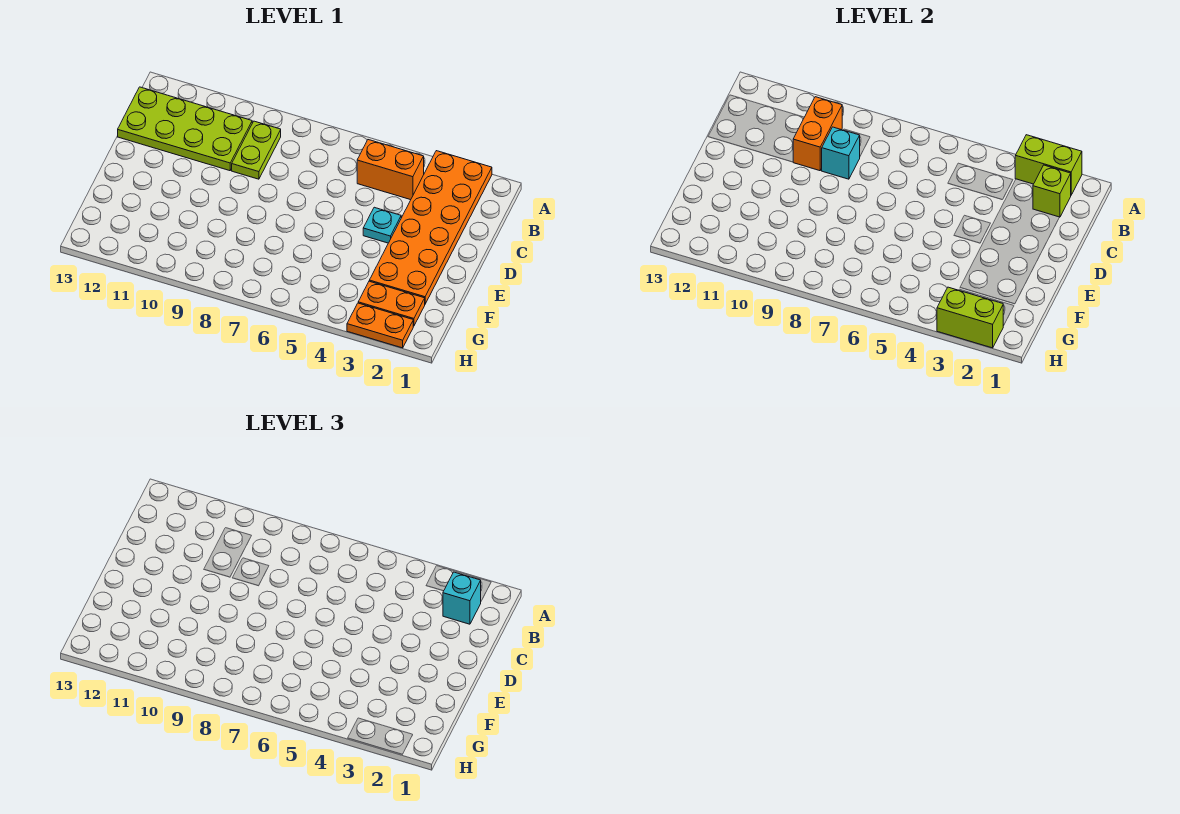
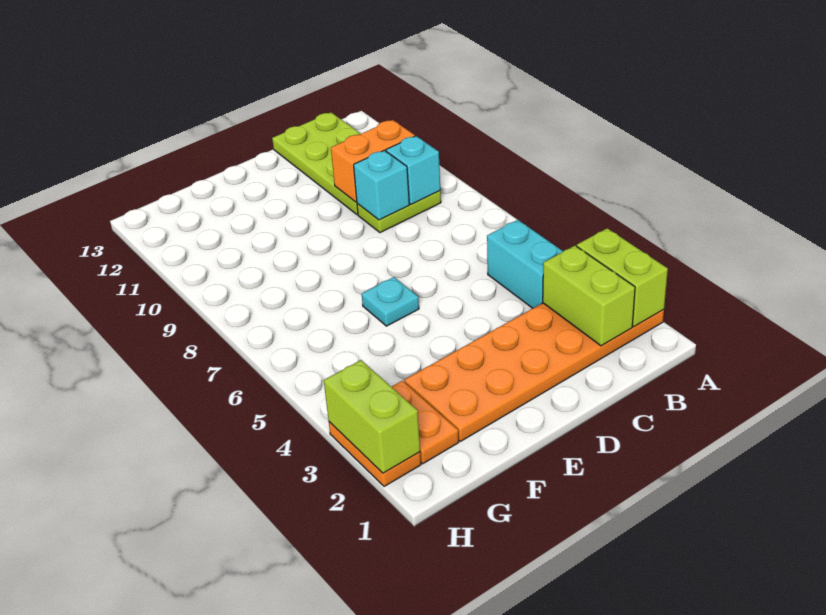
lime 1x1 brick [1033,165,1071,217] -> lime 1x2 brick [543,246,635,346]
cyan 1x1 brick [443,572,481,624] -> cyan 1x1 brick moved to [386,136,440,204]
orange 1x2 brick [357,140,424,200] -> cyan 1x2 brick [487,220,563,308]
cyan 1x1 plate [363,207,401,243] -> cyan 1x1 plate moved to [362,277,419,326]

